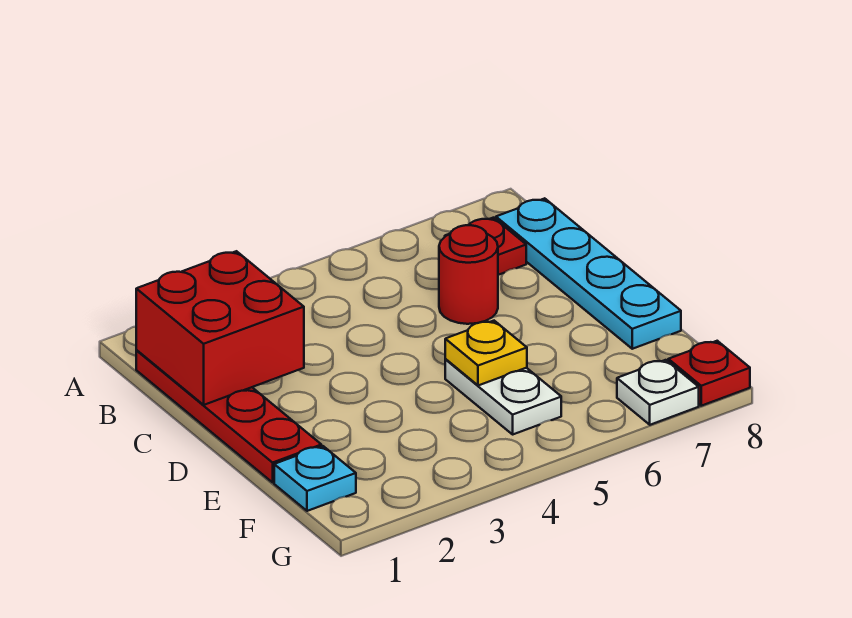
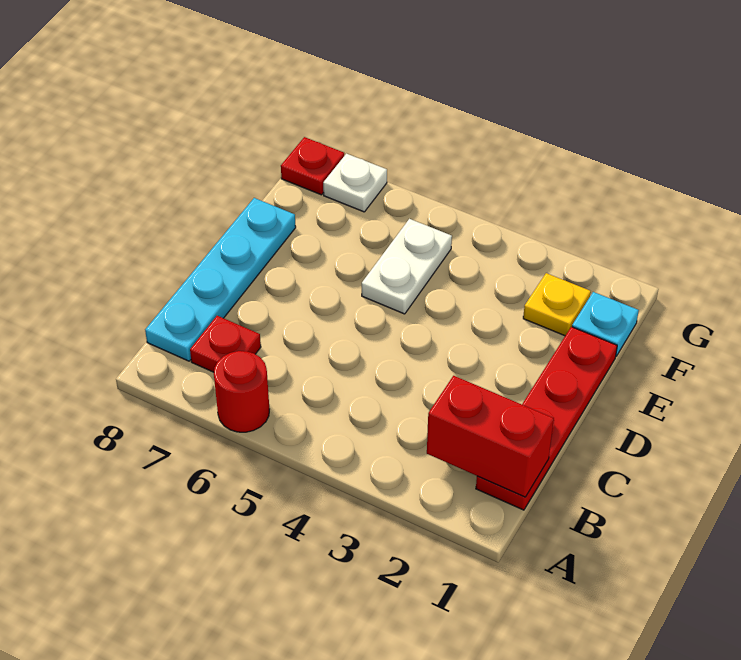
red 2x2 brick [136,251,304,405] -> red 1x2 brick [427,376,554,497]
red 1x1 round brick [439,225,498,324] -> red 1x1 round brick moved to [214,351,269,432]
yellow 1x1 plate [445,321,527,386] -> yellow 1x1 plate moved to [523,273,591,336]

